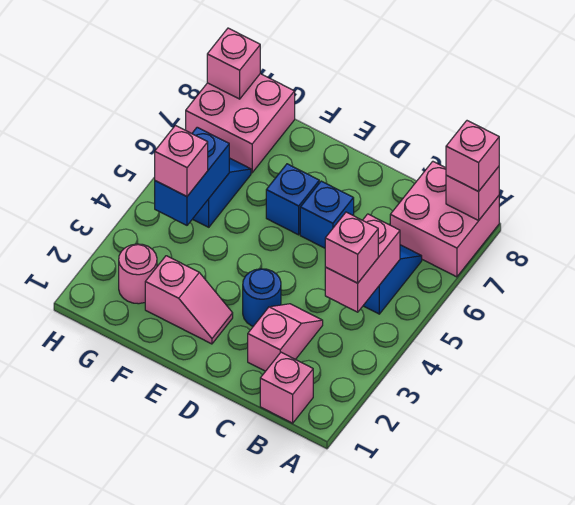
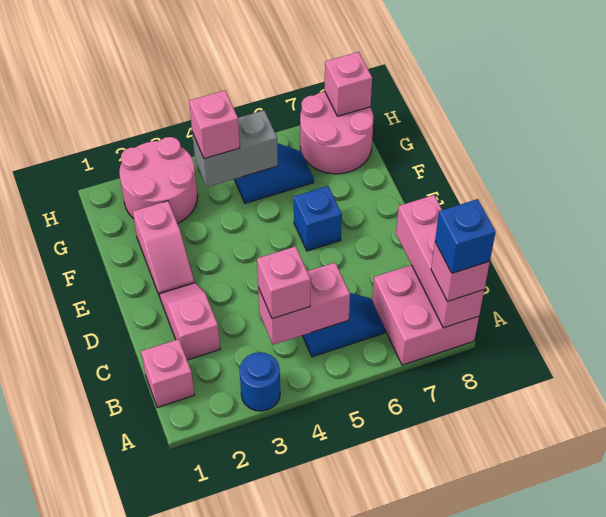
pink 1x1 brick [446,167,499,220] -> pink 1x3 brick [396,195,484,328]
pink 1x2 slope [248,304,323,371] -> pink 1x2 slope turned to [159,283,220,360]
blue 1x1 round brick [243,269,281,326] -> blue 1x1 round brick moved to [239,352,280,411]
blue 1x1 brick [300,181,354,248] -> blue 1x1 brick moved to [435,199,496,273]
pink 1x1 round brick [119,244,157,304] -> pink 2x2 round brick [119,137,198,223]
blue 1x2 brick [155,127,229,225] -> grey 1x2 brick [192,110,278,187]
pink 2x2 brick [186,74,295,173] -> pink 2x2 round brick [300,91,373,174]

